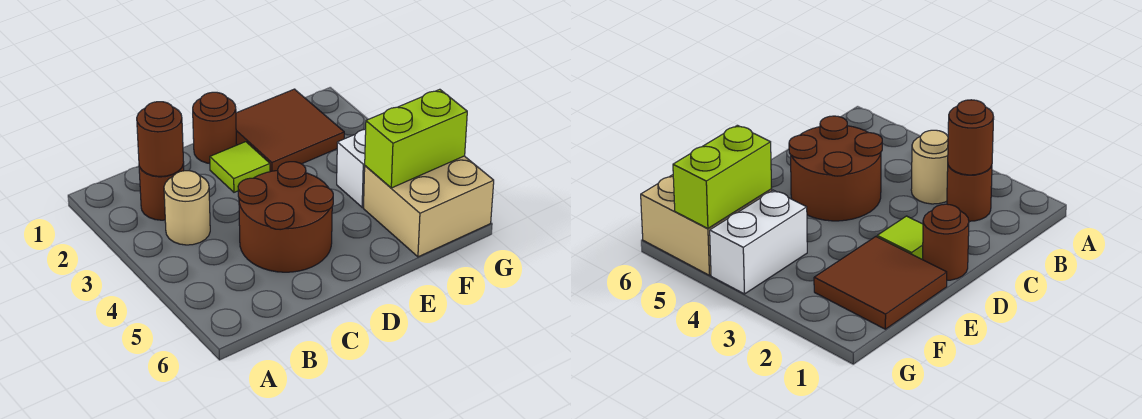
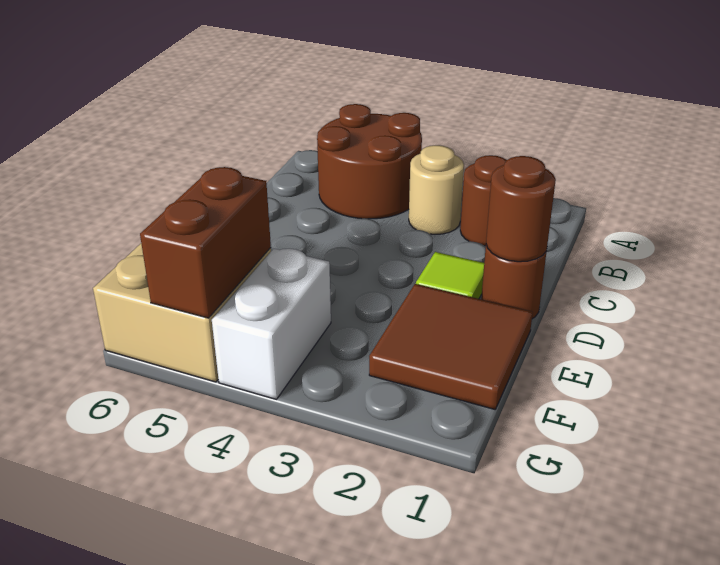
brown 1x1 round brick [137,102,184,177] -> brown 1x1 round brick moved to [486,156,556,262]
brown 2x2 round brick [238,162,333,272] -> brown 2x2 round brick moved to [317,104,422,219]
lime 1x2 brick [365,89,467,188] -> brown 1x2 brick [140,167,271,318]

